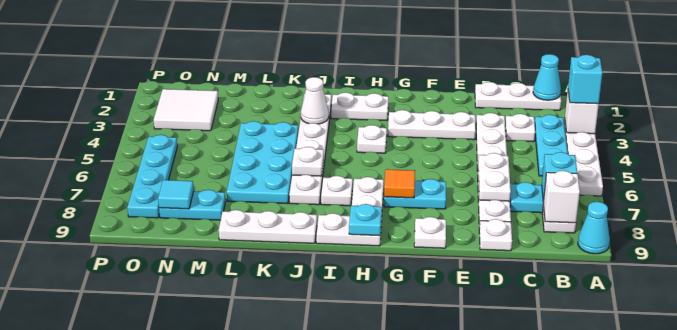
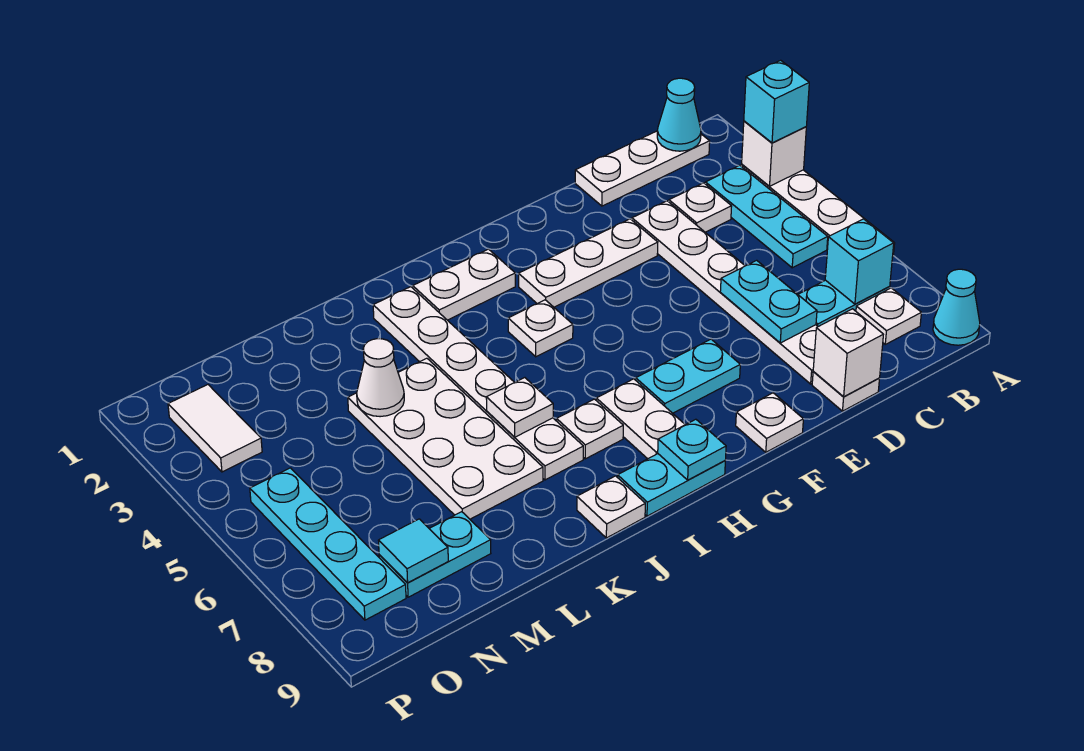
white 1x1 brick [543,171,580,223] -> white 1x1 brick moved to [813,309,883,397]
white 1x2 plate [478,153,511,201] -> cyan 1x2 plate [720,260,817,343]
orange 1x1 tile [384,169,415,198] -> none
white 1x2 plate [316,213,381,246] -> cyan 1x2 plate [618,454,725,516]
white 1x1 cone [301,77,329,124] -> white 1x1 cone moved to [357,339,404,417]
white 1x3 plate [219,210,317,243] -> white 1x1 plate [577,476,645,538]
cyan 2x4 plate [227,121,298,204] -> white 2x4 plate [348,358,543,519]
white 2x2 tile [154,89,218,131] -> white 1x2 tile [168,385,262,472]

